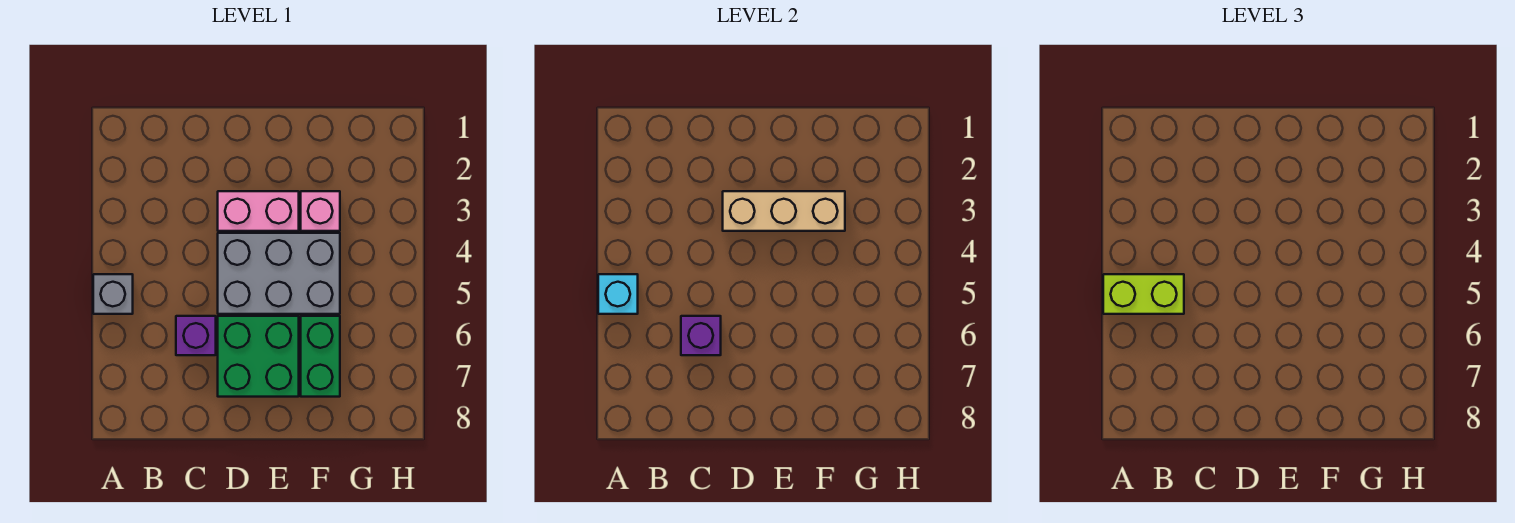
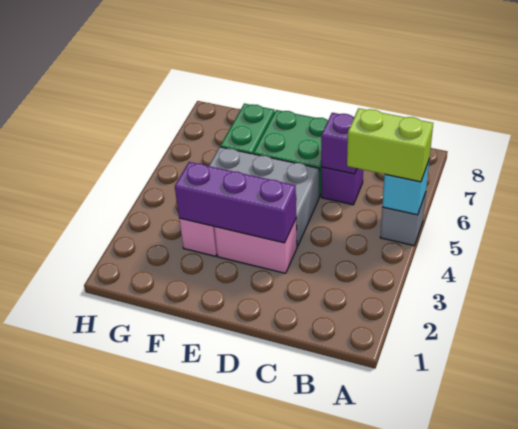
tan 1x3 brick [723,191,845,231] -> purple 1x3 brick [175,162,296,243]

